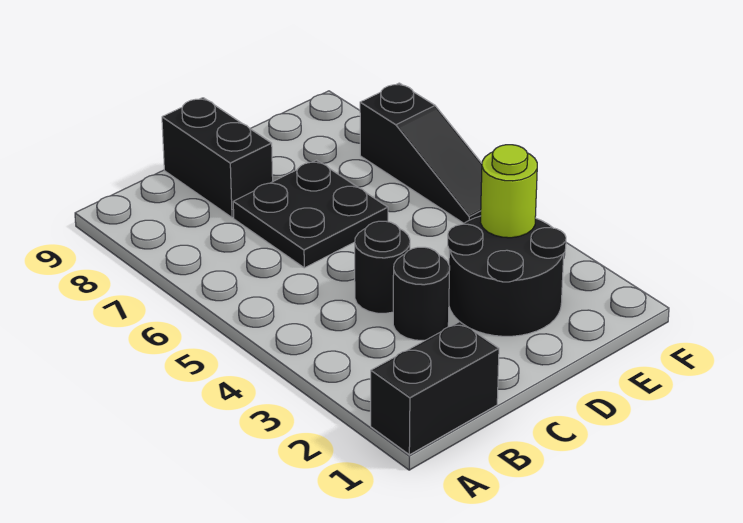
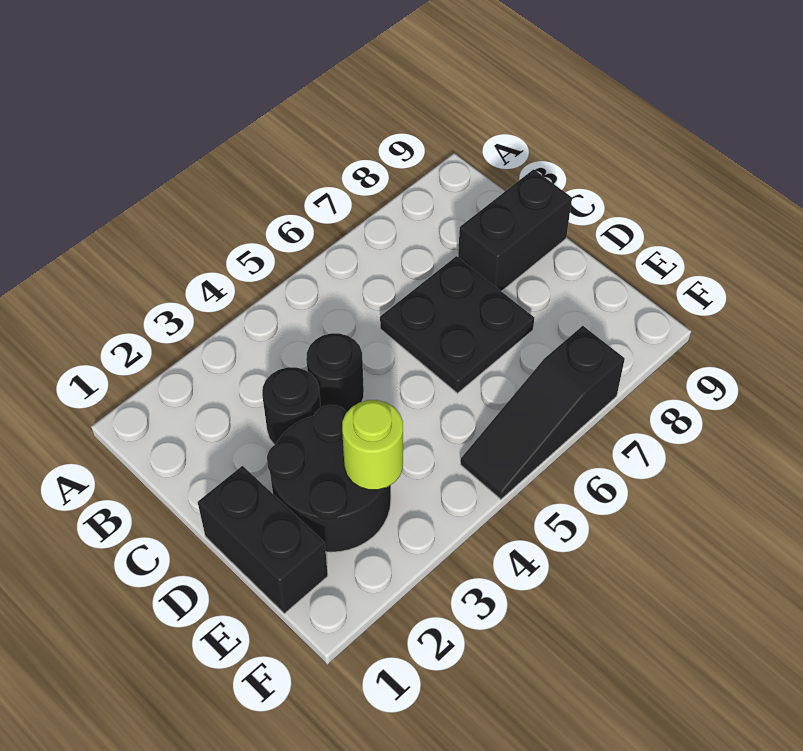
black 1x2 brick [371,322,499,455] -> black 1x2 brick moved to [198,466,328,613]

